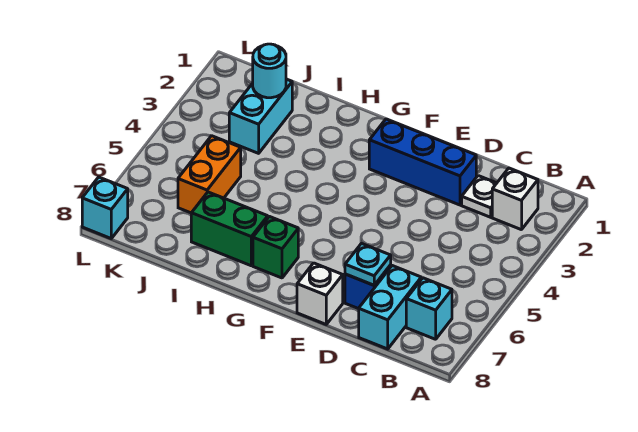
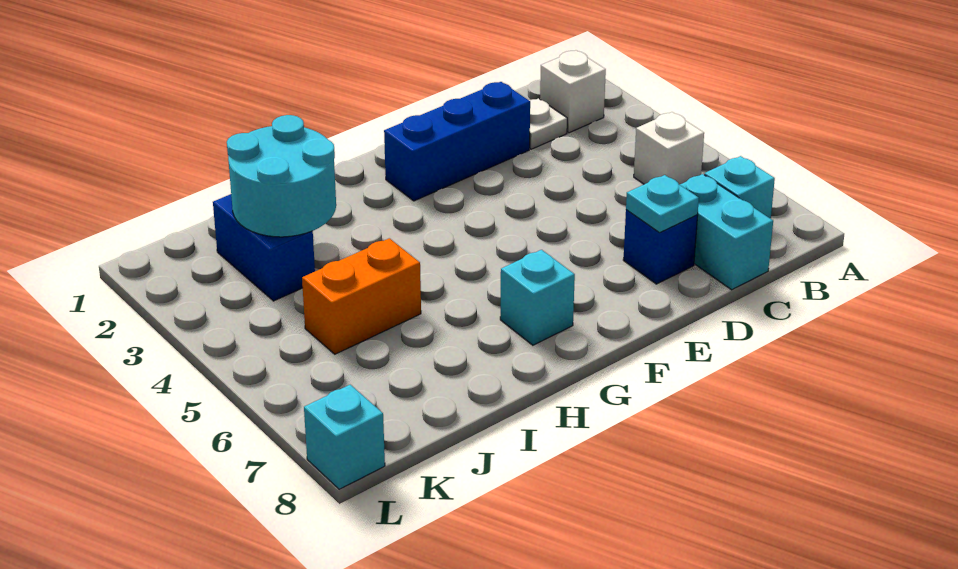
white 1x1 brick [297,263,343,324] -> white 1x1 brick moved to [634,112,704,185]
green 1x1 brick [253,216,298,278] -> cyan 1x1 brick [500,250,575,345]
green 1x2 brick [191,192,268,266] -> none
cyan 1x2 brick [229,79,292,153] -> blue 1x2 brick [213,194,315,301]
cyan 1x1 round brick [253,44,286,98] -> cyan 2x2 round brick [227,115,336,237]
orange 1x2 brick [178,136,241,213] -> orange 1x2 brick turned to [302,238,421,354]

